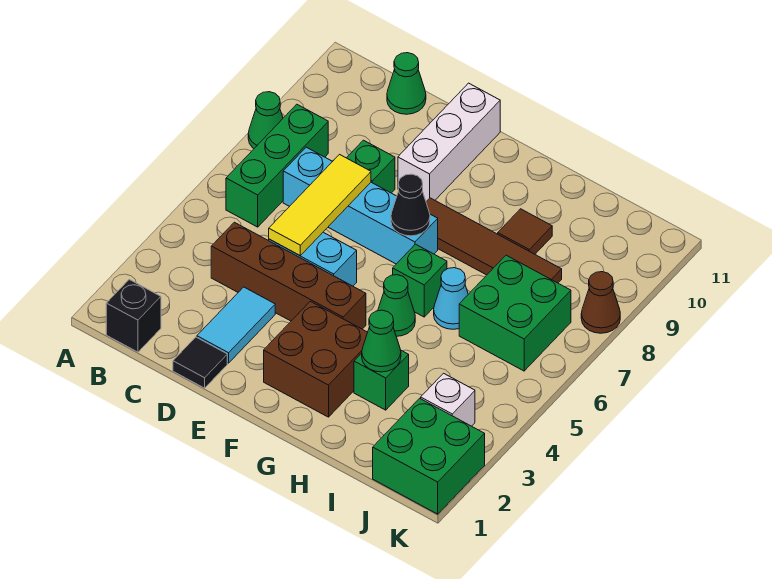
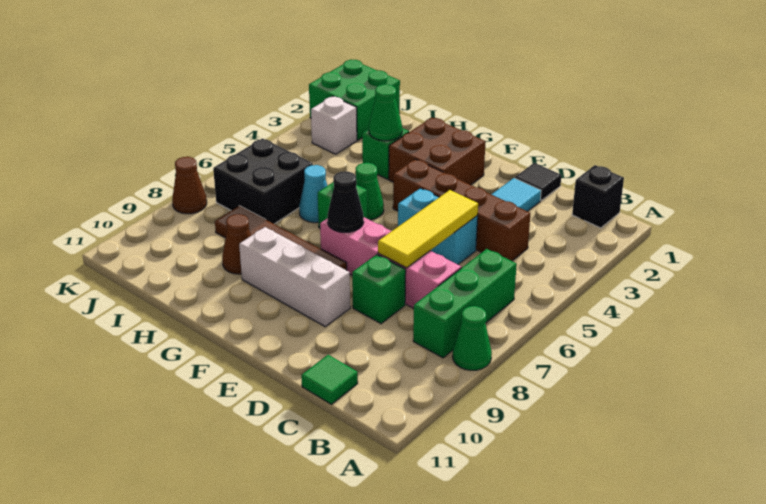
cyan 1x4 brick [283,147,438,264] -> pink 1x4 brick [320,217,461,308]
green 1x1 cone [387,53,426,114] -> green 1x1 tile [301,355,358,404]
white 1x3 brick [398,83,500,201] -> white 1x3 brick turned to [239,227,350,327]
brown 1x1 tile [498,209,552,254] -> brown 1x1 cone [222,214,251,274]
green 2x2 brick [459,255,571,371] -> black 2x2 brick [213,138,313,224]

